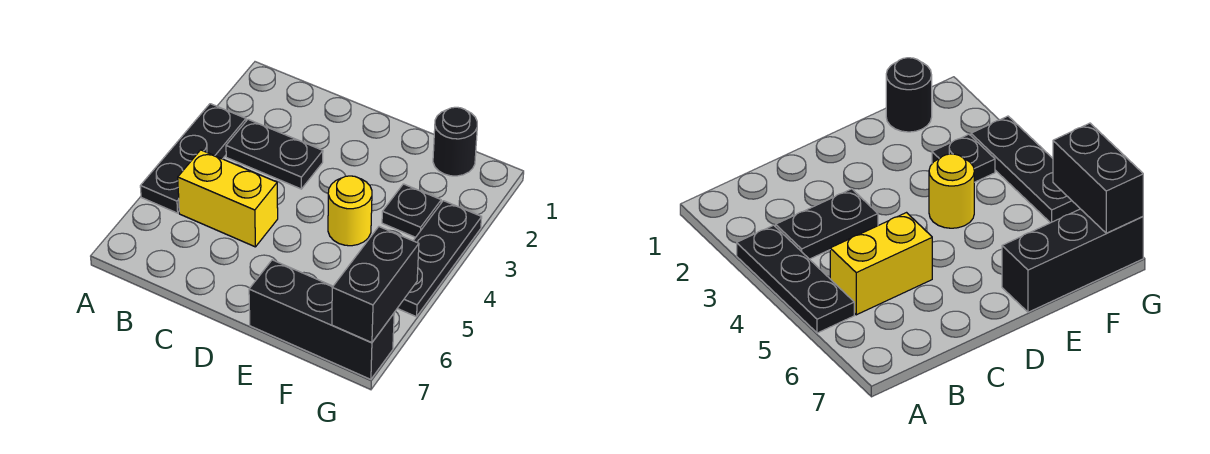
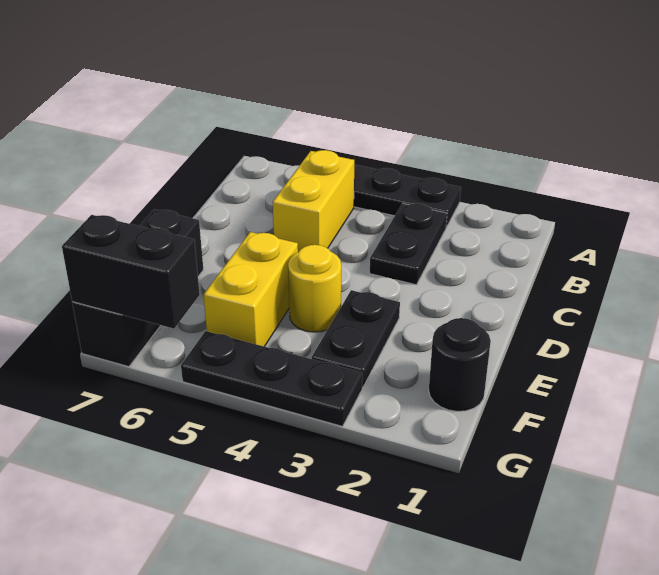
none -> yellow 1x2 brick [203,232,298,347]
black 1x1 plate [382,184,441,237] -> black 1x2 plate [312,290,400,387]

